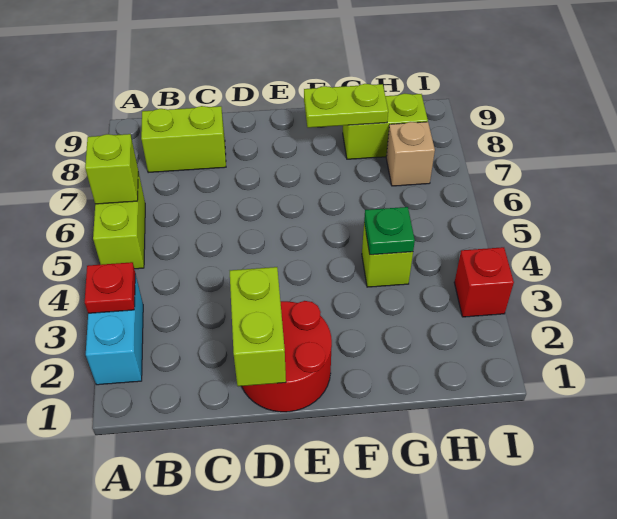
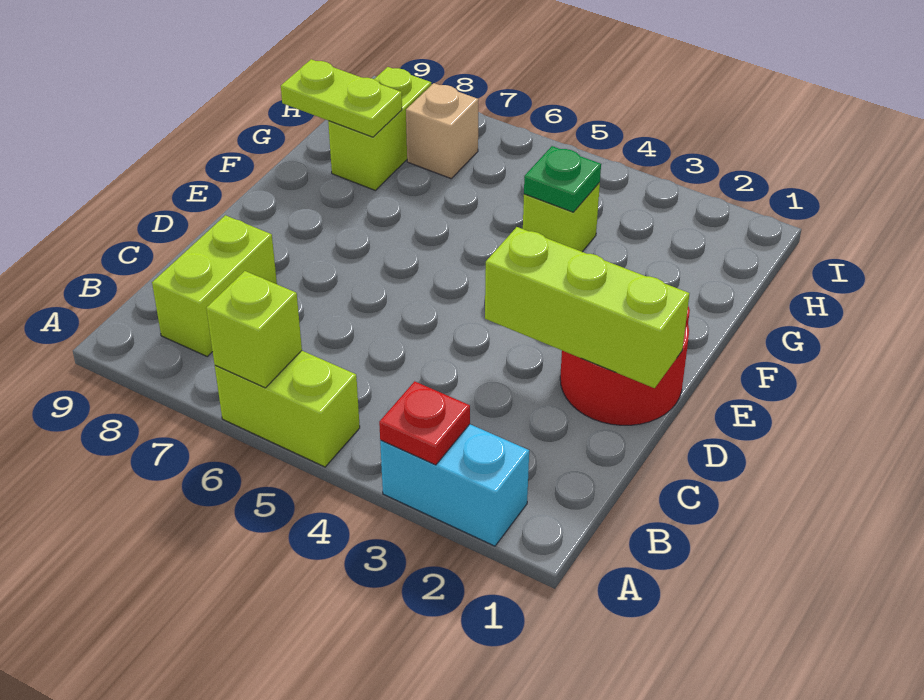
lime 1x2 brick [230,267,286,386] -> lime 1x3 brick [485,227,690,388]
lime 1x2 plate [304,84,388,128] -> lime 1x2 plate turned to [281,59,402,137]
red 1x1 brick [454,247,514,317] -> none

